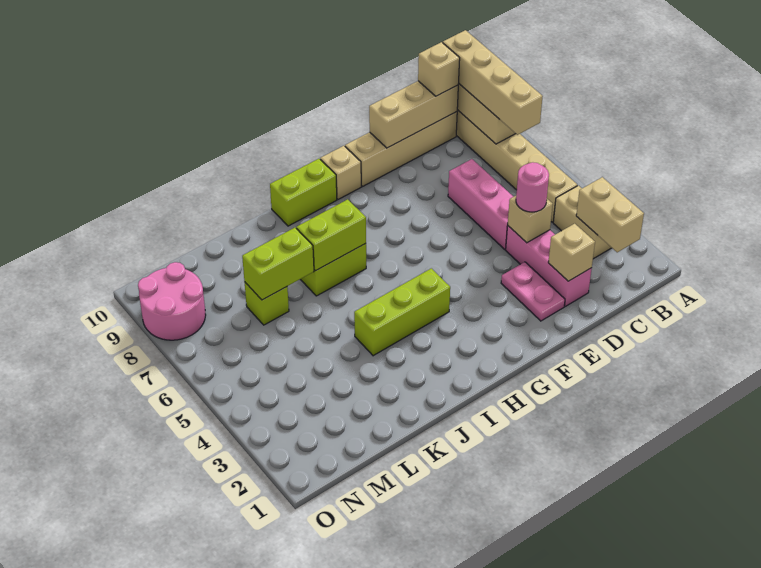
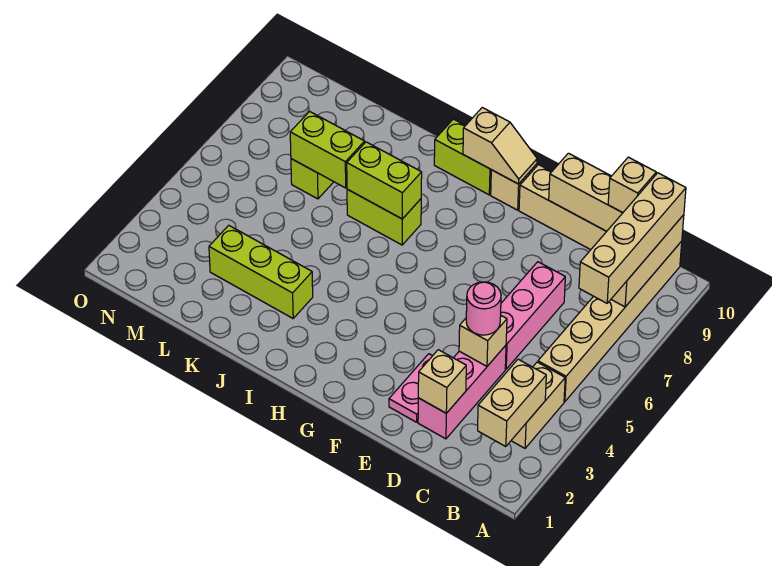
none -> tan 1x2 slope [463,108,537,184]
lime 1x3 brick [354,268,450,356] -> lime 1x3 brick moved to [209,225,313,318]
pink 2x2 round brick [138,262,206,340] -> none

